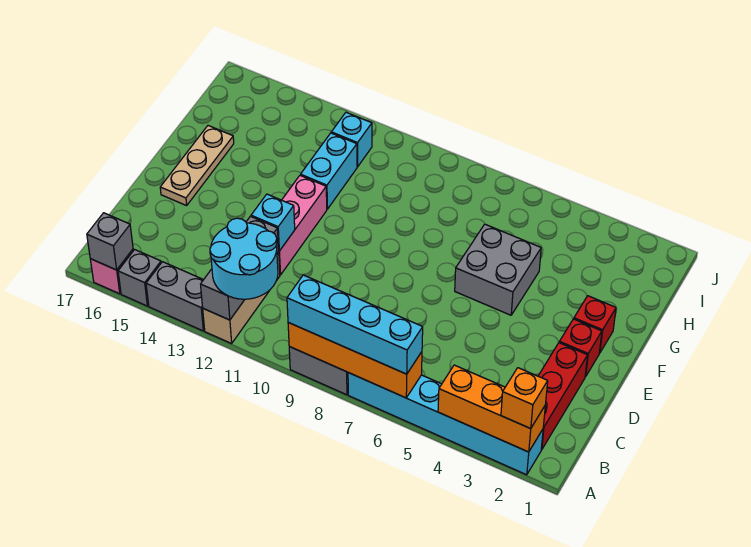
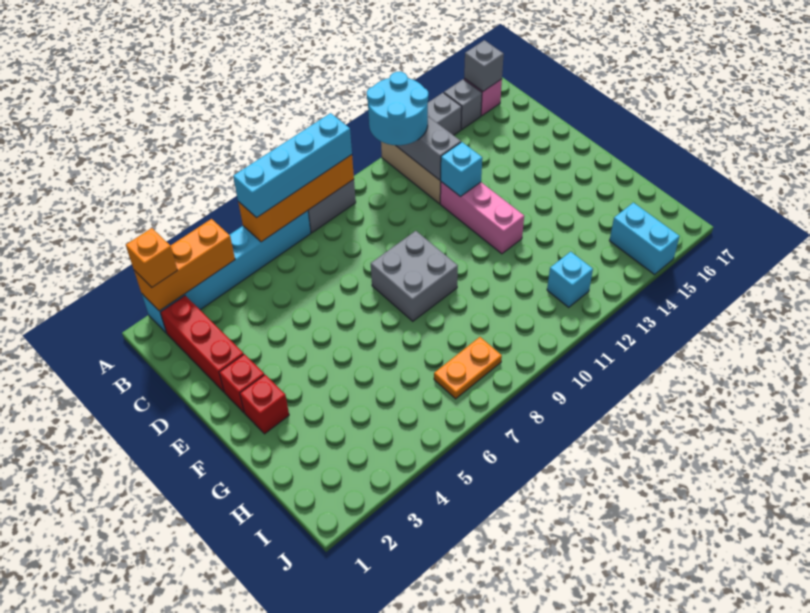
tan 1x3 plate [160,126,234,206] -> none
grey 2x2 brick [455,224,541,315] -> grey 2x2 brick moved to [371,231,458,321]
cyan 1x2 brick [301,133,357,209] -> cyan 1x2 brick moved to [609,203,680,275]
none -> orange 1x2 plate [434,337,502,399]

